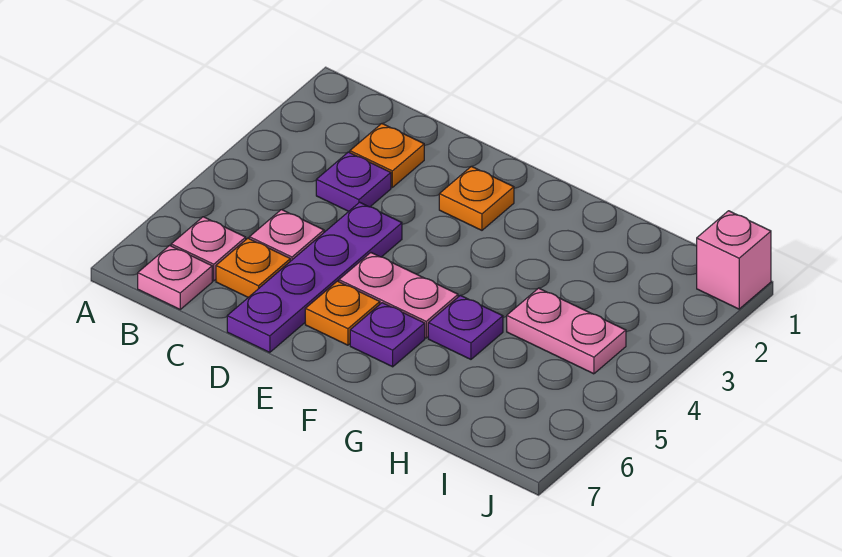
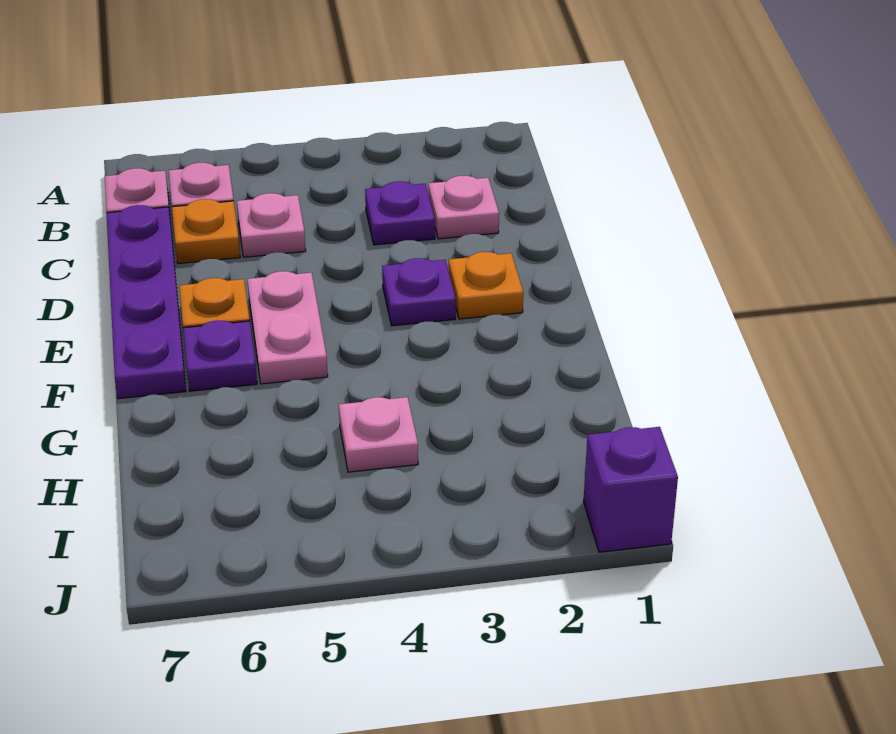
orange 1x1 plate [350,124,424,187] -> pink 1x1 plate [428,176,499,239]
purple 1x4 plate [227,202,402,353] -> purple 1x4 plate turned to [106,205,186,399]
purple 1x1 plate [428,295,503,359] -> purple 1x1 plate moved to [382,258,456,326]
pink 1x2 plate [507,288,626,374] -> pink 1x1 plate [339,397,418,472]
pink 1x1 brick [697,211,771,309] -> purple 1x1 brick [584,427,678,552]

